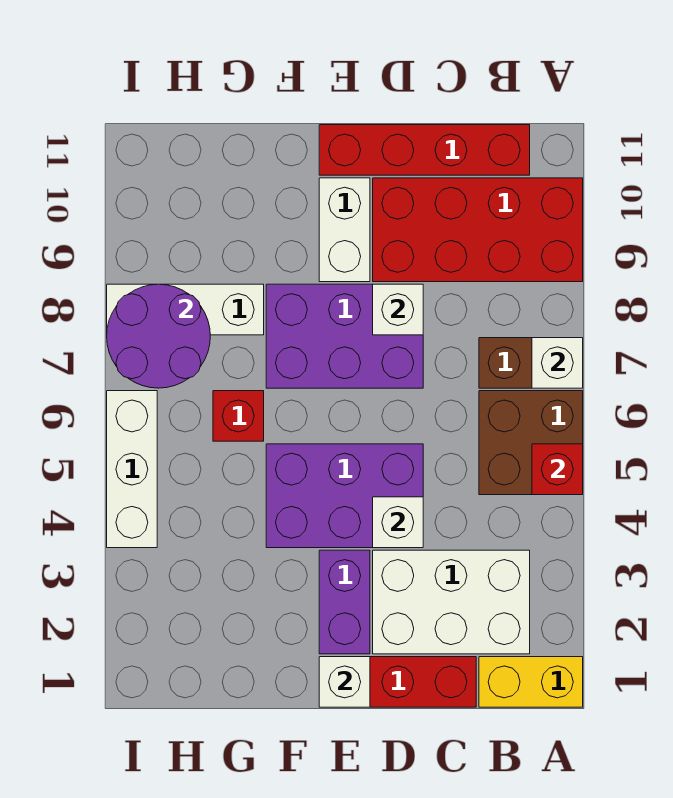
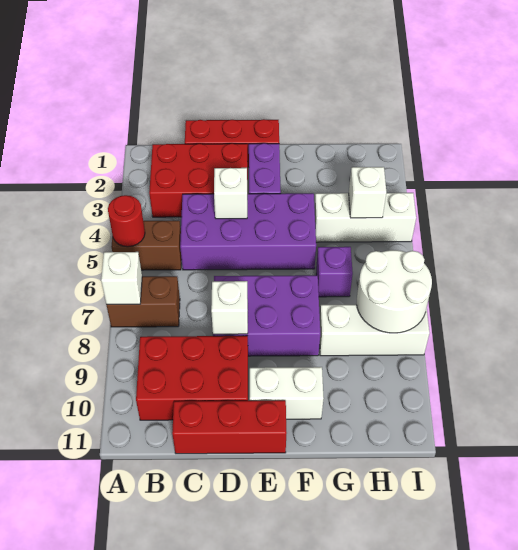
yellow 1x2 brick [479,657,583,707] -> none
brown 2x2 brick [479,391,583,495] -> brown 1x2 brick [111,221,182,270]
red 1x1 brick [532,444,583,495] -> red 1x1 round brick [108,195,145,247]
red 2x4 brick [373,178,583,282] -> red 2x3 brick [136,336,248,420]
white 2x3 brick [373,550,530,654] -> red 2x3 brick [149,144,248,217]
red 1x4 brick [319,125,530,175] -> red 1x3 brick [172,400,287,454]
purple 2x3 brick [266,444,423,548] -> purple 2x4 brick [180,193,316,270]
white 1x1 brick [319,657,370,707] -> white 1x1 brick moved to [349,167,386,218]
white 1x2 brick [319,178,370,282] -> white 1x2 brick turned to [250,367,324,419]
red 1x1 brick [213,391,264,441] -> purple 1x1 brick [316,247,353,297]
purple 2x2 round brick [107,284,210,388] -> white 2x2 round brick [357,250,432,333]
white 1x3 brick [107,391,157,548] -> white 1x3 brick turned to [314,193,416,242]

